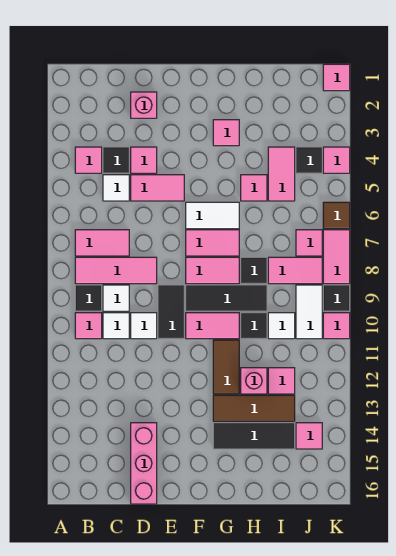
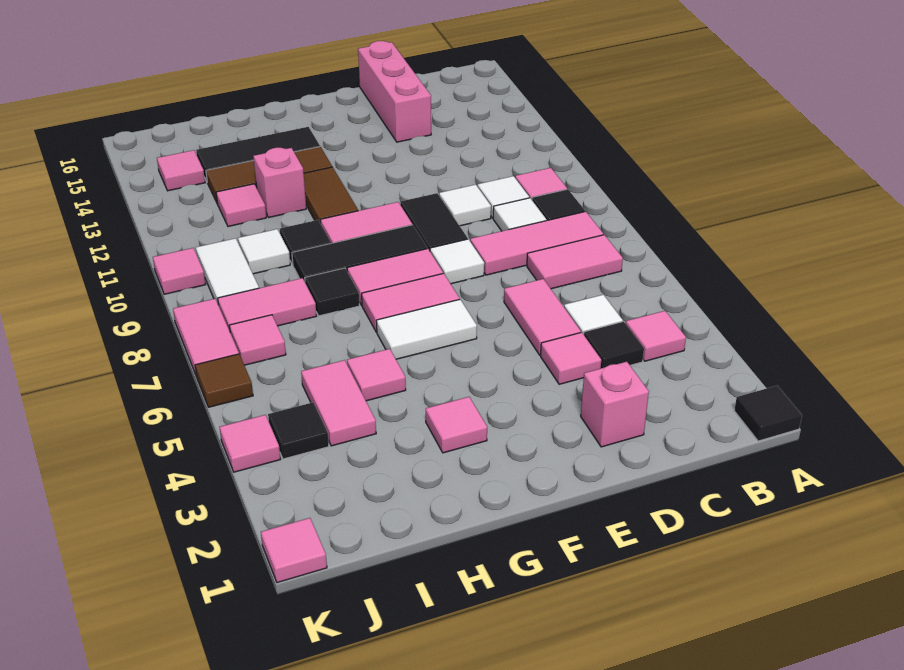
pink 1x2 tile [131,175,184,201] -> pink 1x2 tile turned to [504,279,581,355]
none -> white 1x1 tile [430,239,484,284]
black 1x1 tile [323,285,350,311] -> black 1x1 tile moved to [734,386,802,441]

